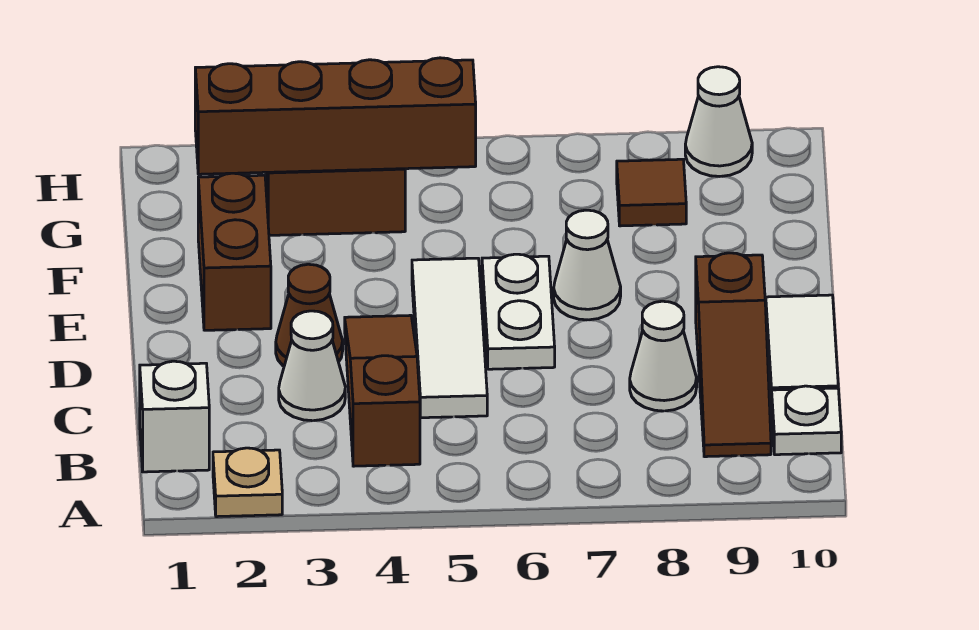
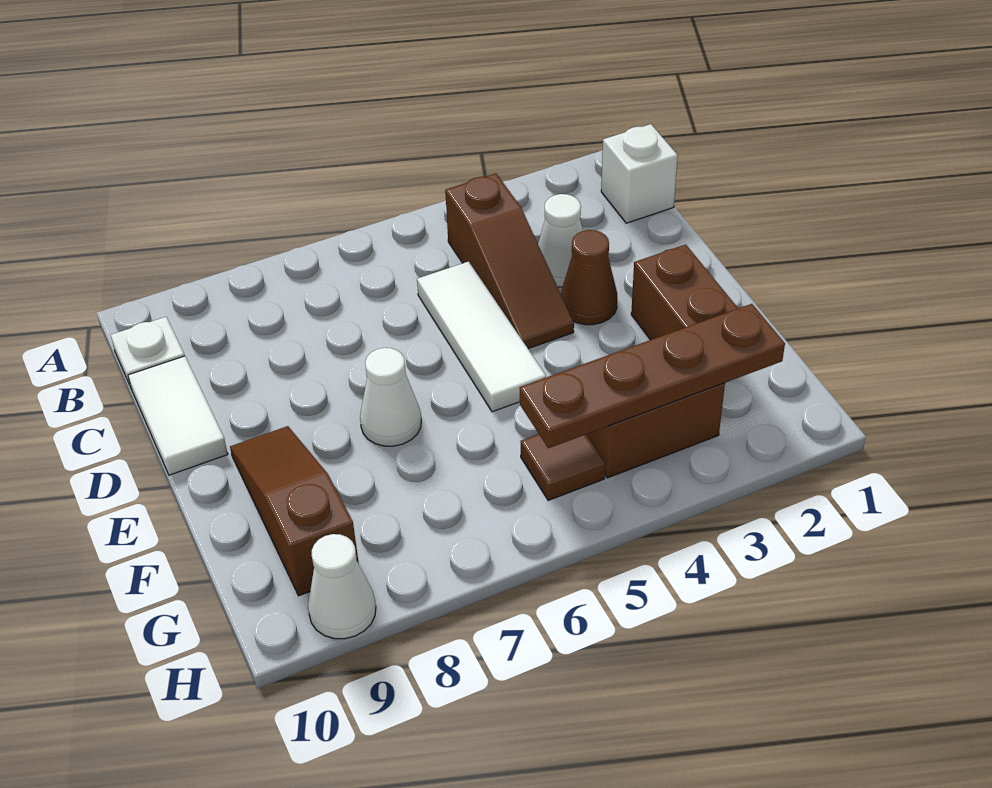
tan 1x1 plate [213,448,282,517] -> none
brown 1x3 slope [696,253,771,457] -> brown 1x3 slope moved to [230,426,359,596]
white 1x1 cone [630,301,697,411] -> none
white 1x2 plate [482,254,555,369] -> none
brown 1x4 brick [195,58,476,174] -> brown 1x4 plate [520,304,785,448]
brown 1x1 tile [617,159,686,226] -> brown 1x1 tile moved to [520,434,605,500]

